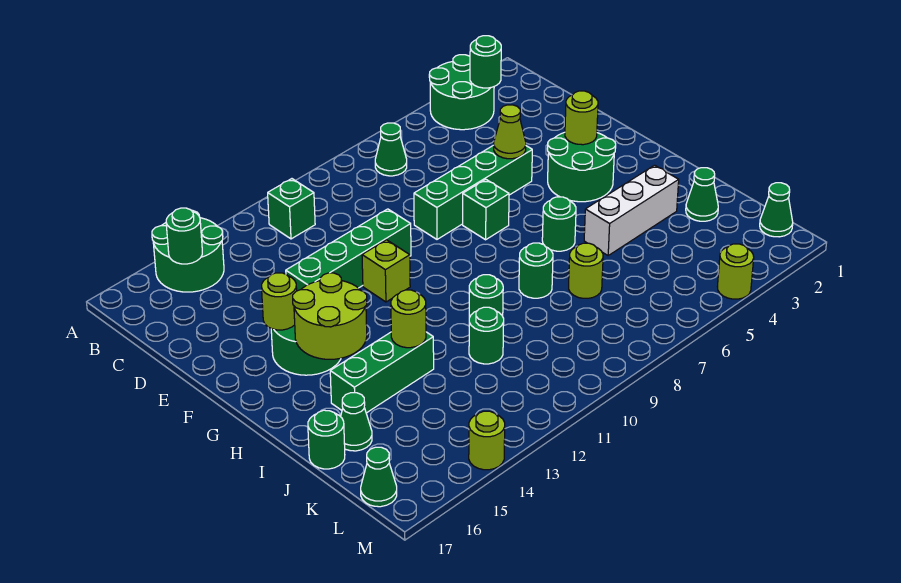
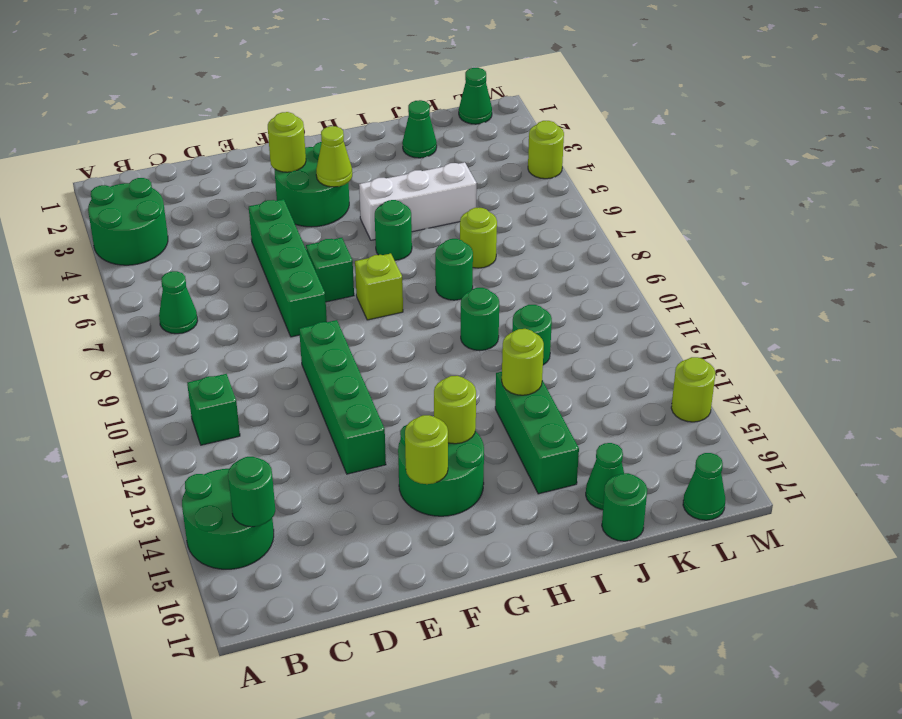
green 1x1 round brick [470,36,501,88] -> none
lime 1x1 cone [494,105,526,159] -> lime 1x1 cone moved to [316,126,352,187]
lime 1x1 brick [362,240,410,302] -> lime 1x1 brick moved to [355,253,403,320]
lime 2x2 round brick [293,273,367,359] -> lime 1x1 round brick [434,376,476,444]
white 1x3 brick [584,165,679,255] -> white 1x3 brick turned to [359,162,477,240]

